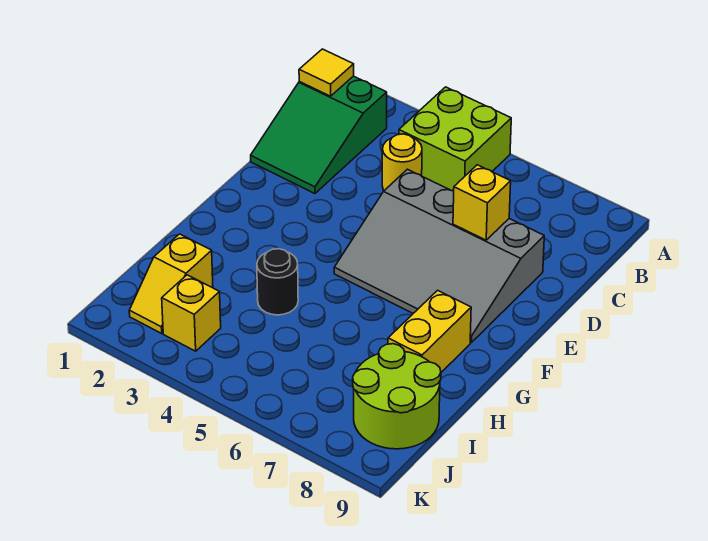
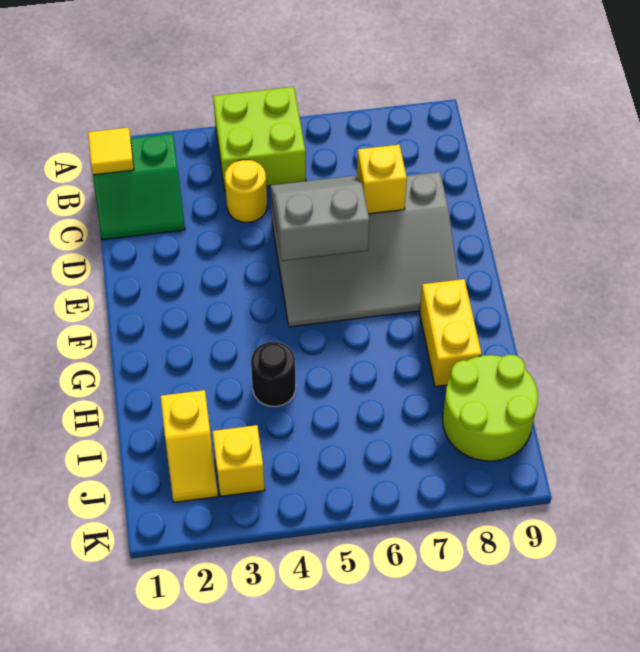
green 2x3 slope [251,76,387,193] -> green 2x2 slope [93,134,185,240]
none -> grey 2x2 slope [270,176,369,261]

